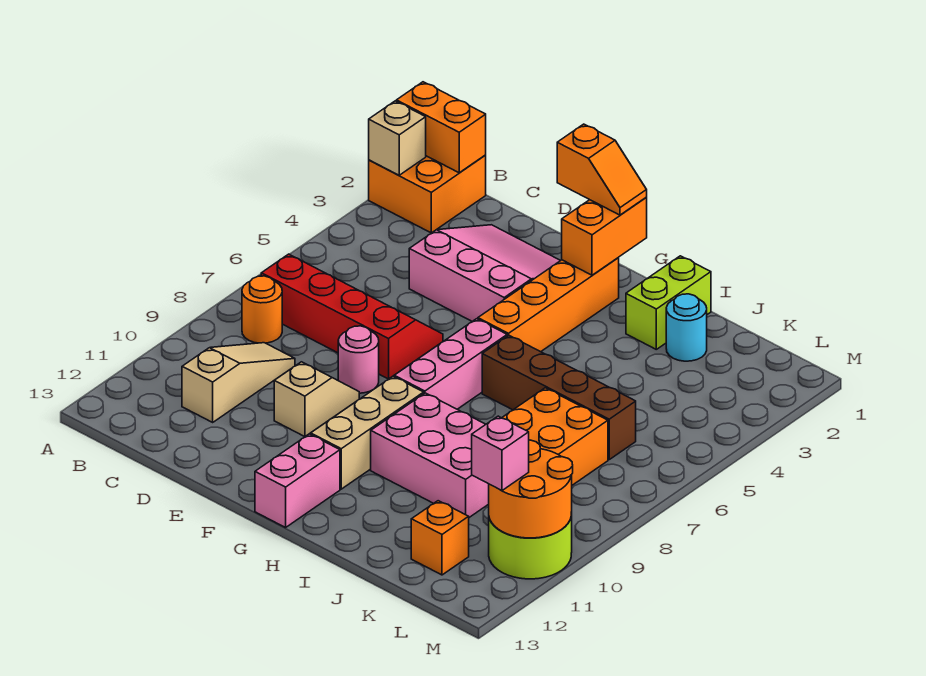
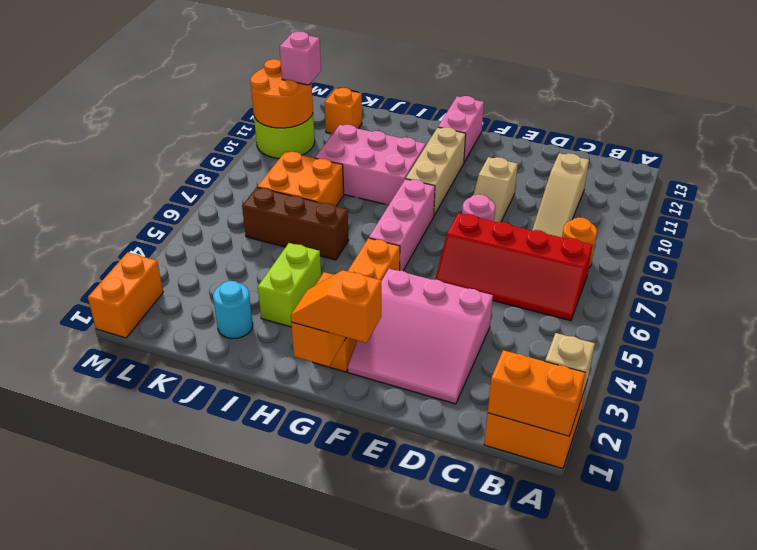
brown 1x4 brick [482,335,636,459] -> brown 1x3 brick [242,187,349,260]
lime 1x2 brick [626,256,711,349] -> lime 1x2 brick moved to [258,243,321,327]
none -> orange 1x2 brick [88,253,163,338]

